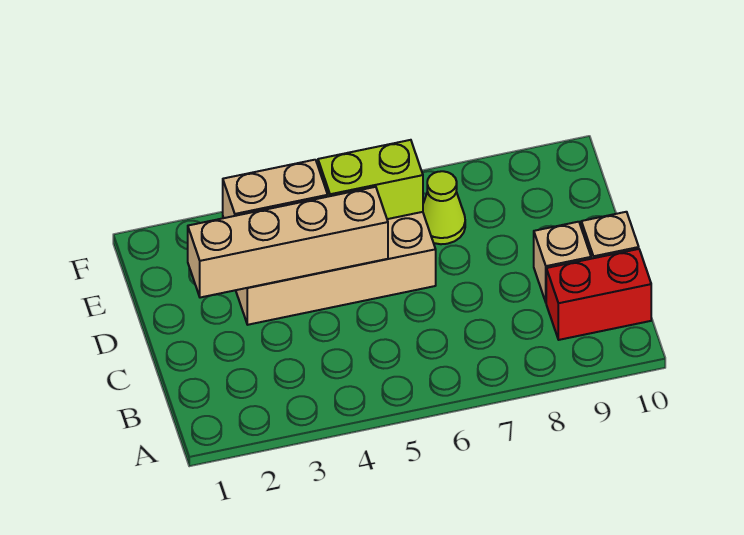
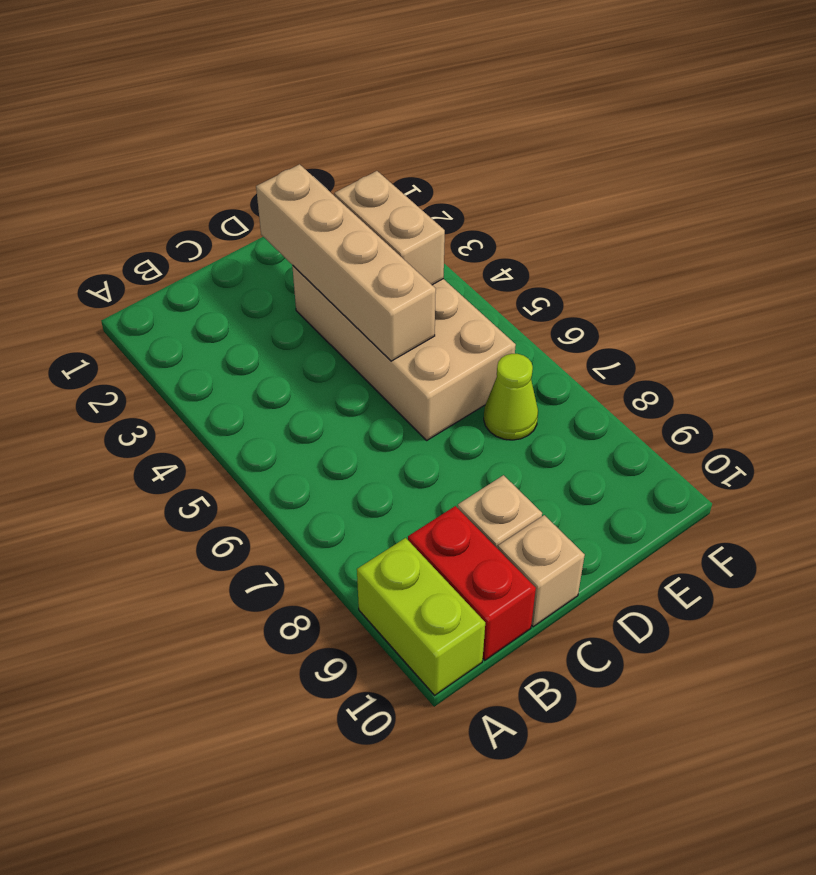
lime 1x2 brick [318,140,423,219] -> lime 1x2 brick moved to [357,538,485,695]

